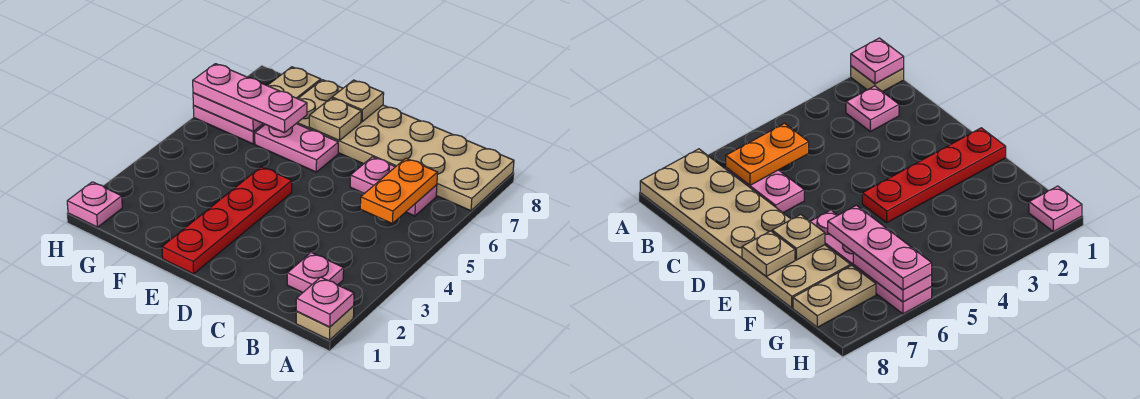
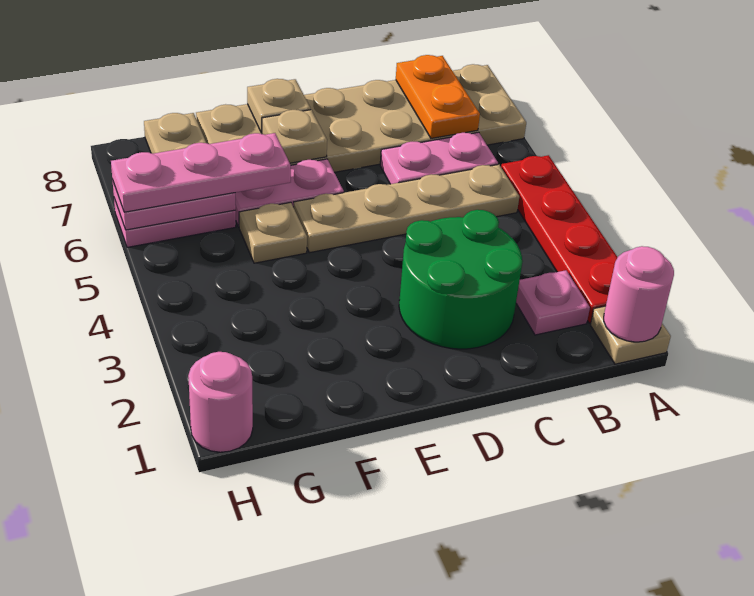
pink 1x1 plate [296,277,354,327] -> pink 1x1 round brick [604,246,674,342]
none -> tan 1x4 plate [293,164,519,253]
orange 1x2 plate [360,158,438,223] -> orange 1x2 plate moved to [396,55,480,138]
none -> green 2x2 round brick [399,210,522,349]
red 1x4 plate [162,167,292,274] -> red 1x4 plate moved to [501,155,618,323]
none -> tan 1x1 plate [239,202,307,263]
pink 1x1 plate [67,182,122,227] -> pink 1x1 round brick [188,352,253,452]

